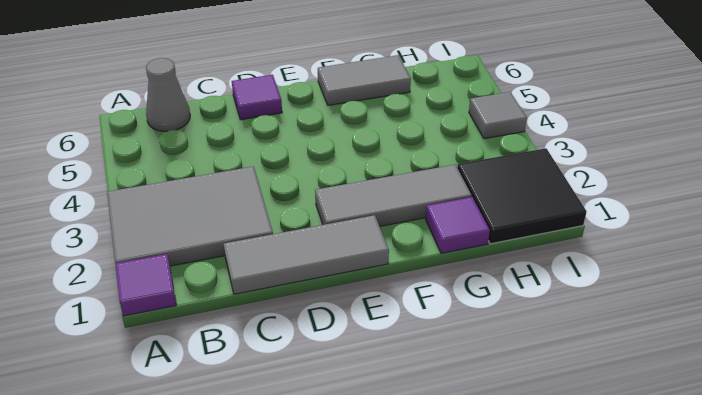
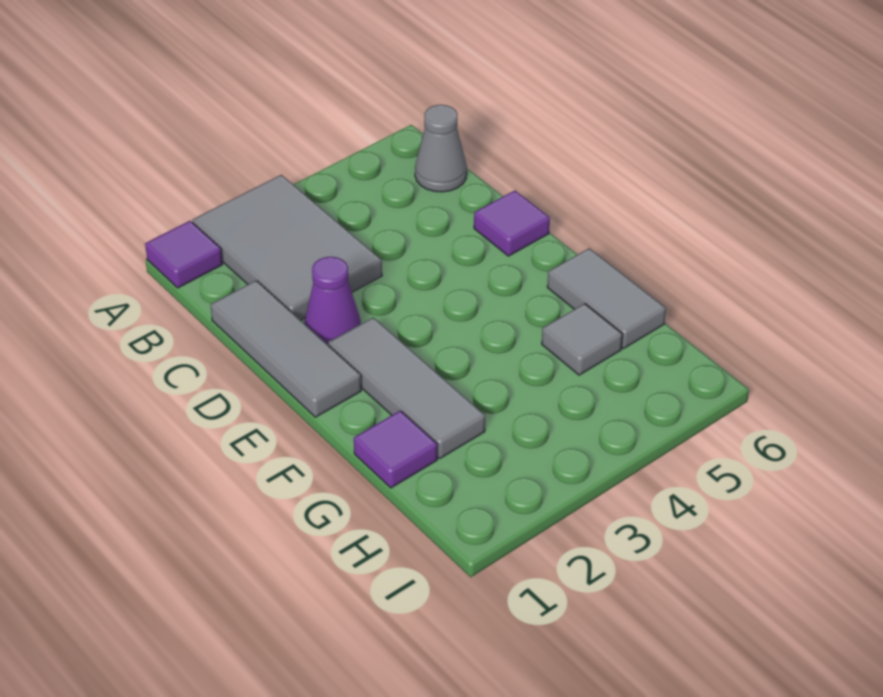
none -> purple 1x1 cone [305,257,361,345]
black 2x2 tile [457,148,587,244] -> none
grey 1x1 tile [469,92,527,139] -> grey 1x1 tile moved to [542,304,622,375]

